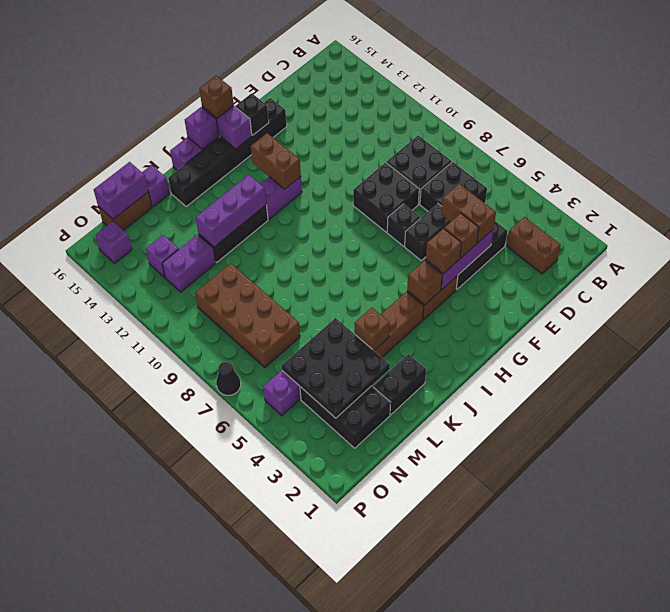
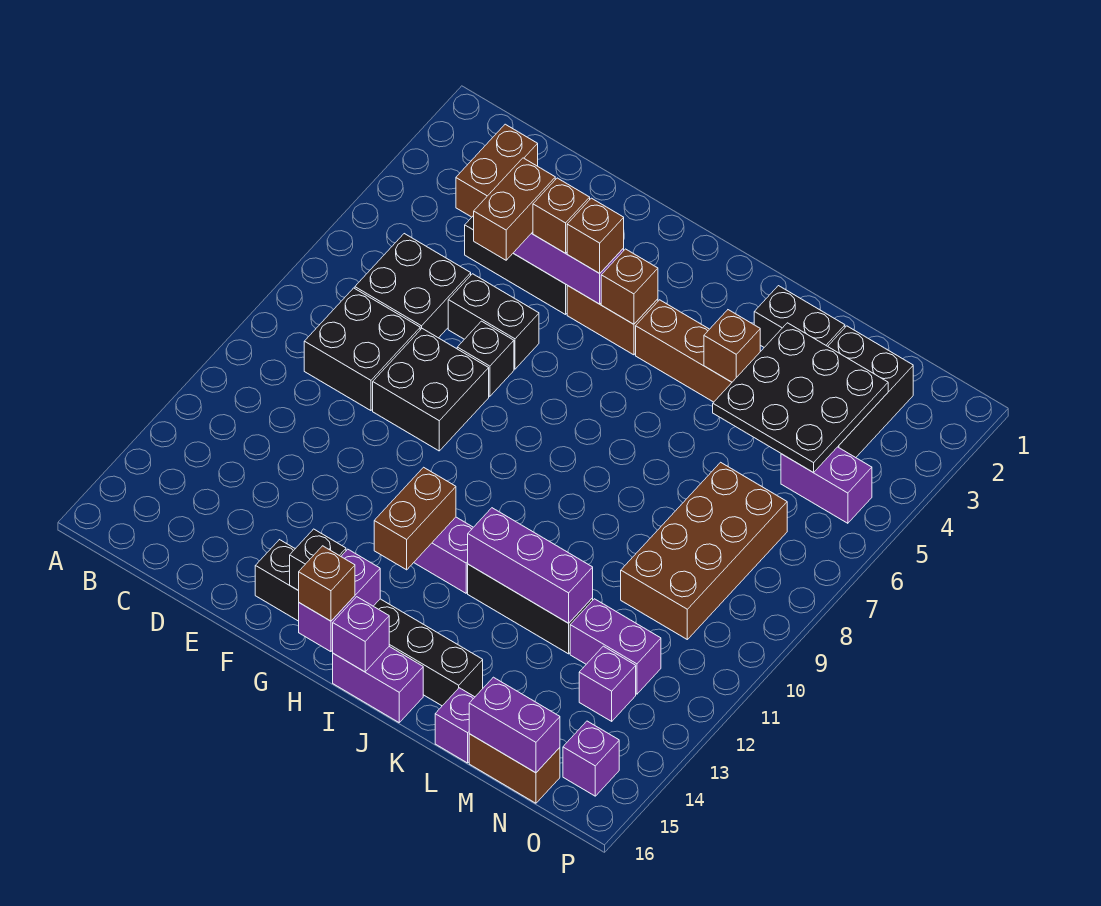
black 1x1 cone [216,362,241,395] -> none

